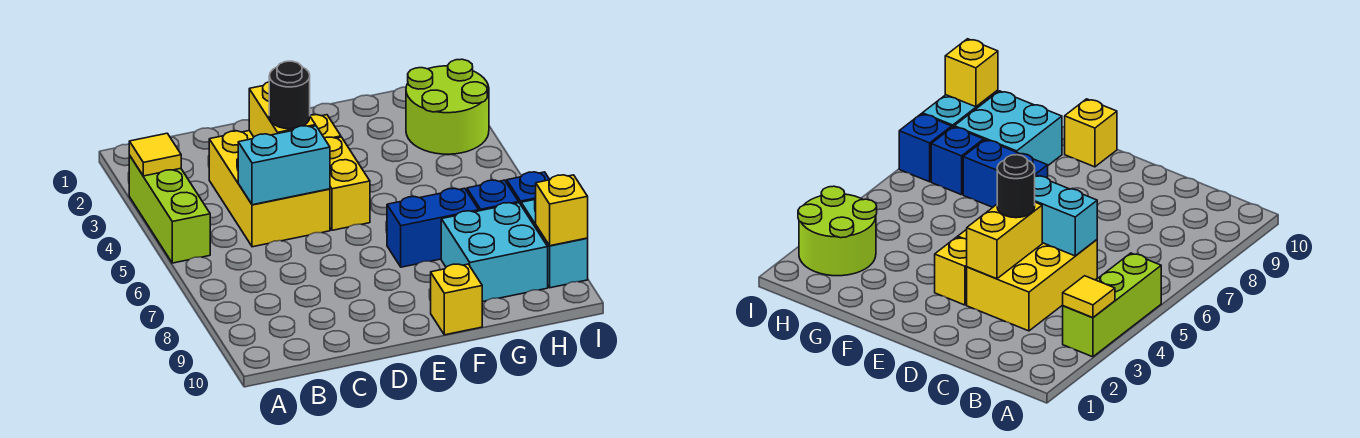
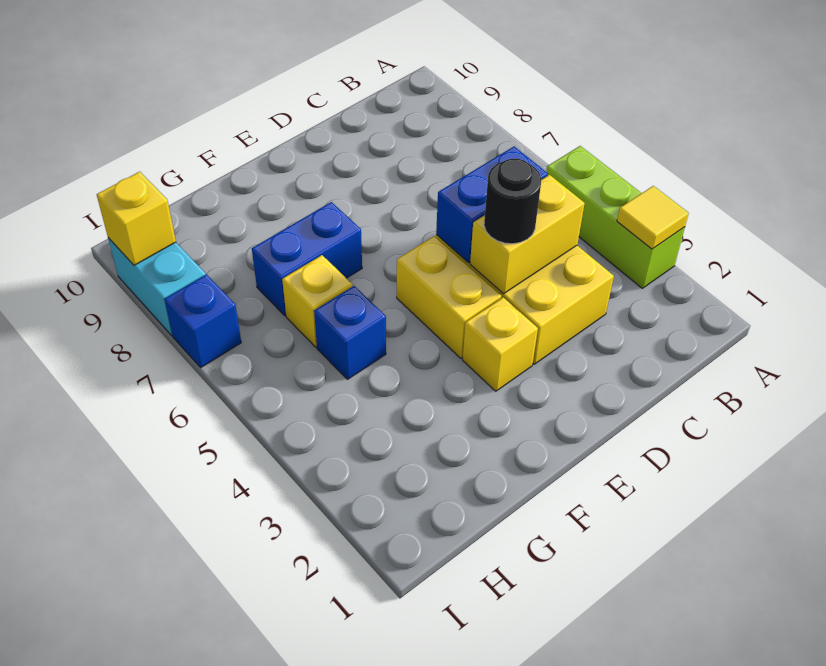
cyan 1x2 brick [238,126,330,205] -> blue 1x2 brick [436,147,548,263]
yellow 1x2 brick [249,82,316,137] -> yellow 1x2 brick turned to [470,175,585,294]
yellow 1x1 brick [431,264,482,335] -> yellow 1x1 brick moved to [282,255,353,347]
cyan 2x2 brick [441,203,548,302] -> none
lime 2x2 round brick [406,59,489,154] -> none
blue 1x1 brick [467,180,519,211] -> blue 1x1 brick moved to [314,286,386,379]

